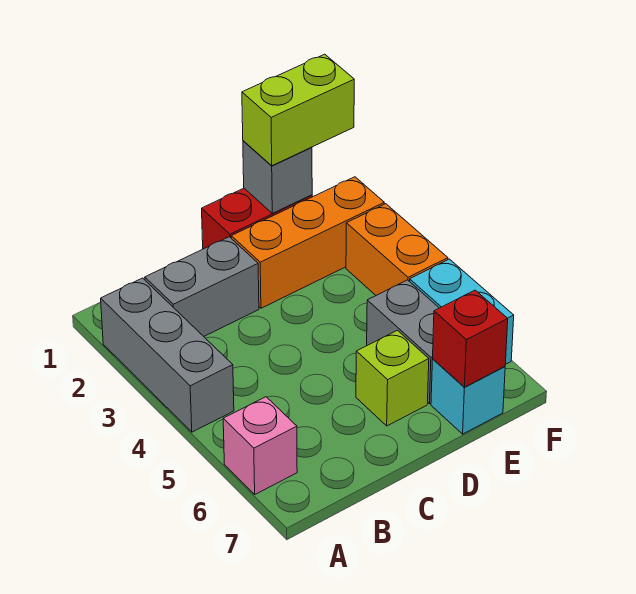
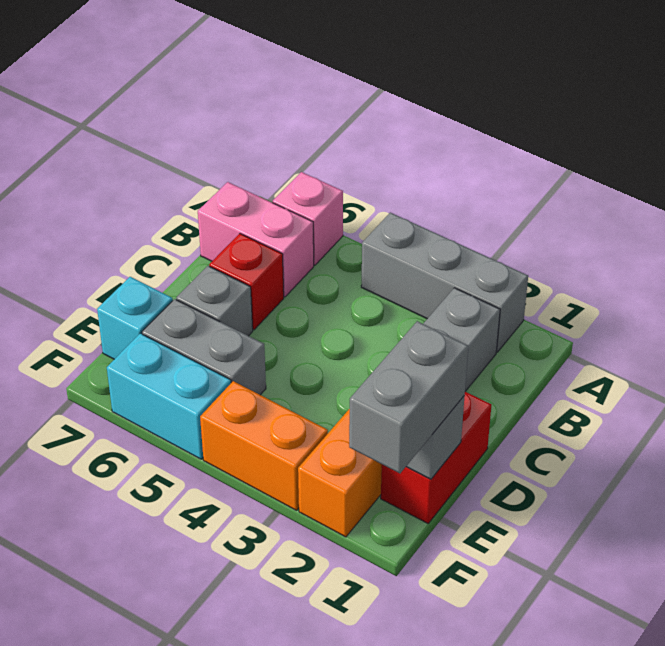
none -> pink 1x2 brick [198,182,314,297]
lime 1x1 brick [356,330,429,426] -> grey 1x1 brick [176,266,253,336]
lime 1x2 brick [242,54,354,166] -> grey 1x2 brick [349,321,468,473]
red 1x1 brick [433,290,508,387] -> red 1x1 brick moved to [209,234,284,330]

